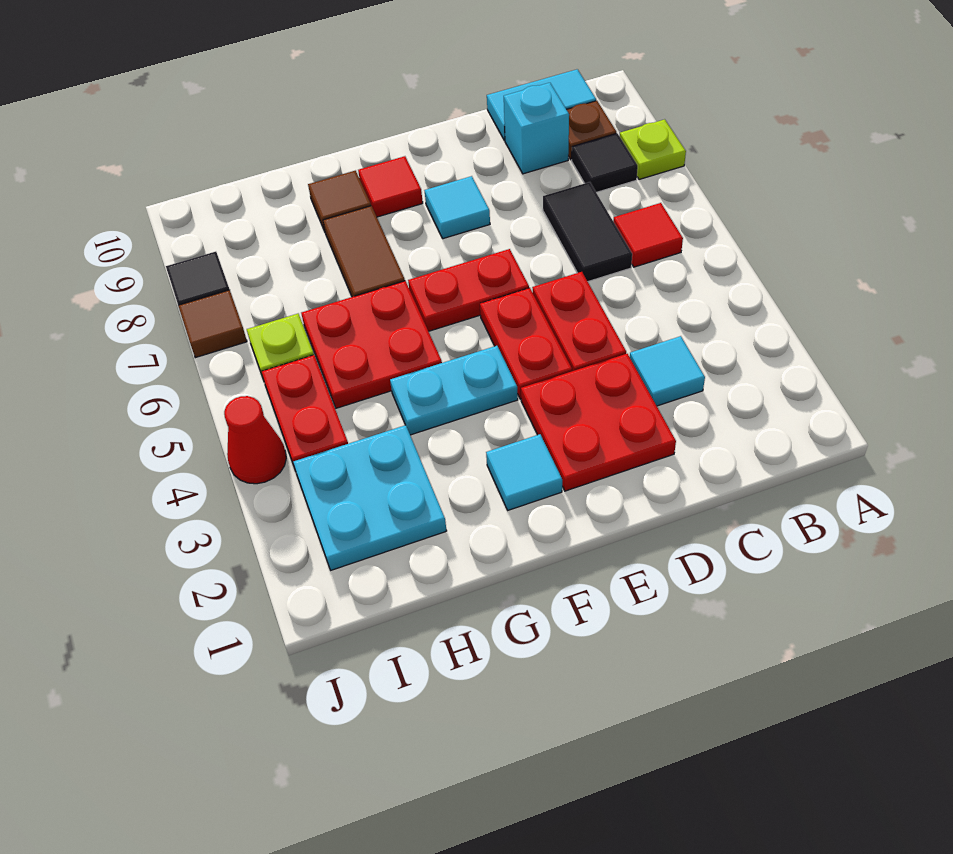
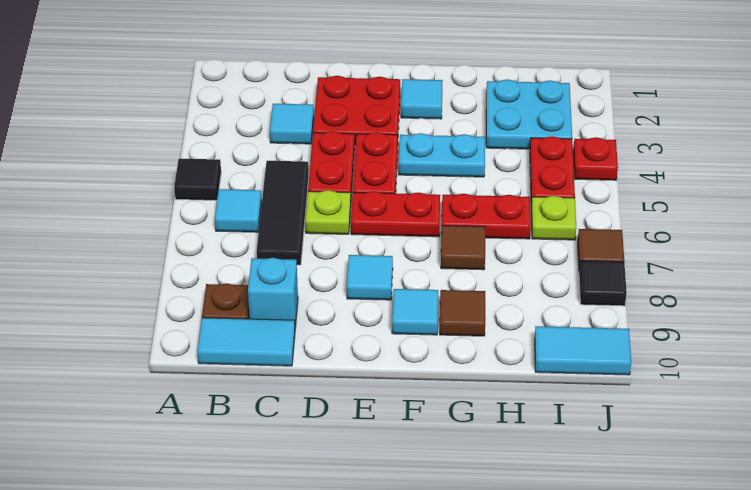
lime 1x1 plate [620,119,686,179] -> lime 1x1 plate moved to [305,190,351,234]
red 1x1 tile [613,203,683,267] -> cyan 1x1 tile [215,189,262,232]
black 1x1 tile [572,133,638,192] -> black 1x1 tile moved to [174,159,221,200]
black 1x2 tile [543,182,632,281] -> black 1x3 tile [257,161,309,265]
red 1x1 tile [358,156,423,217] -> cyan 1x1 tile [392,289,438,335]
red 2x2 plate [301,281,442,408] -> red 1x2 plate [441,194,531,239]
brown 1x2 tile [323,206,405,297] -> brown 1x1 tile [441,225,485,270]
none -> cyan 1x2 tile [535,326,631,375]
red 1x1 cone [224,396,286,484] -> red 1x1 plate [573,137,618,180]

